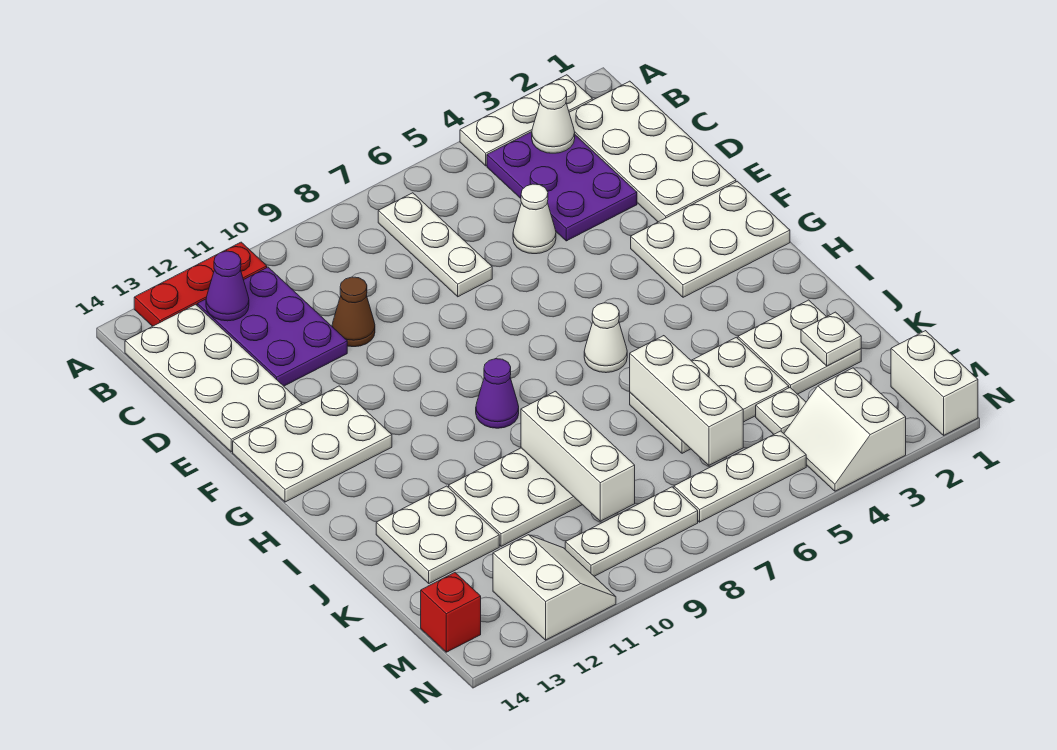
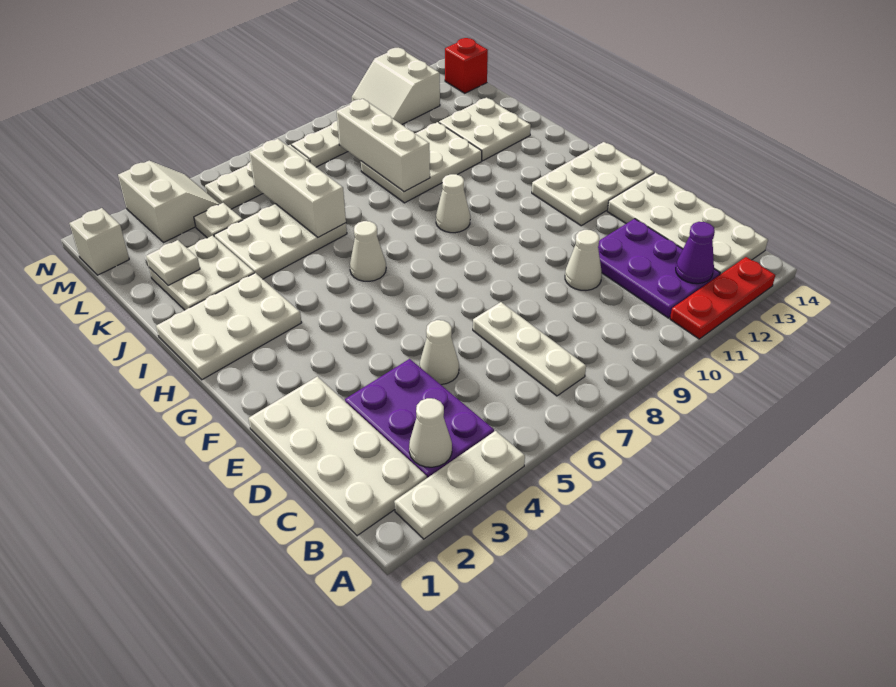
brown 1x1 cone [332,277,375,347] -> white 1x1 cone [565,230,602,290]
white 2x3 plate [631,181,790,297] -> white 2x3 plate moved to [156,273,302,380]
purple 1x1 cone [476,359,519,428] -> white 1x1 cone [436,174,470,233]
white 1x2 brick [891,331,978,435] -> white 1x1 brick [70,208,129,275]

